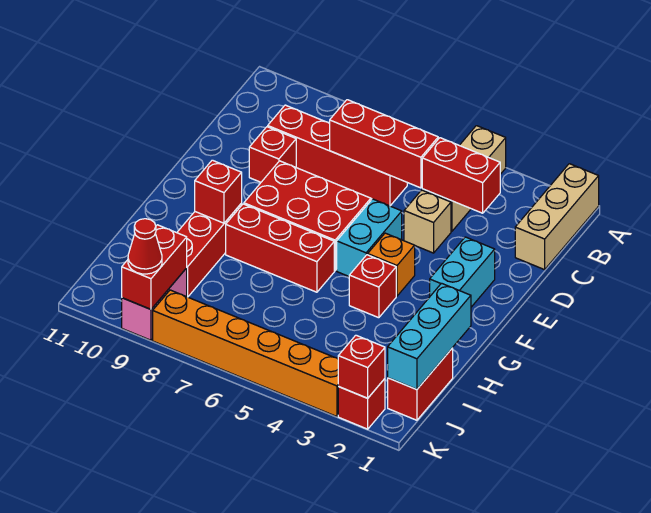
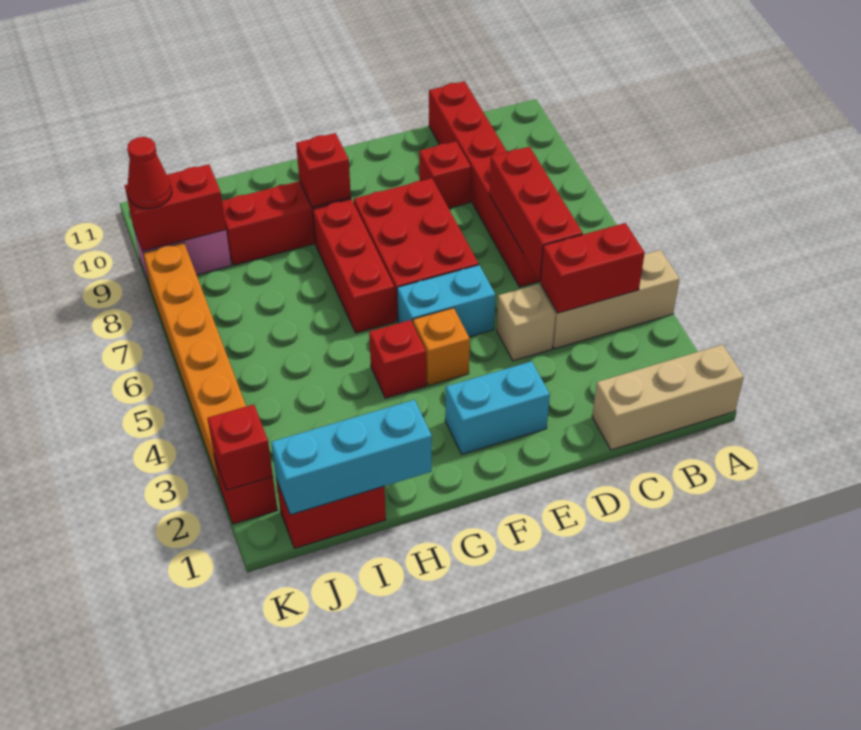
red 1x2 brick [422,138,500,213] -> red 1x2 brick turned to [540,223,645,313]
red 1x4 brick [268,105,407,206] -> red 1x6 brick [429,81,539,287]

